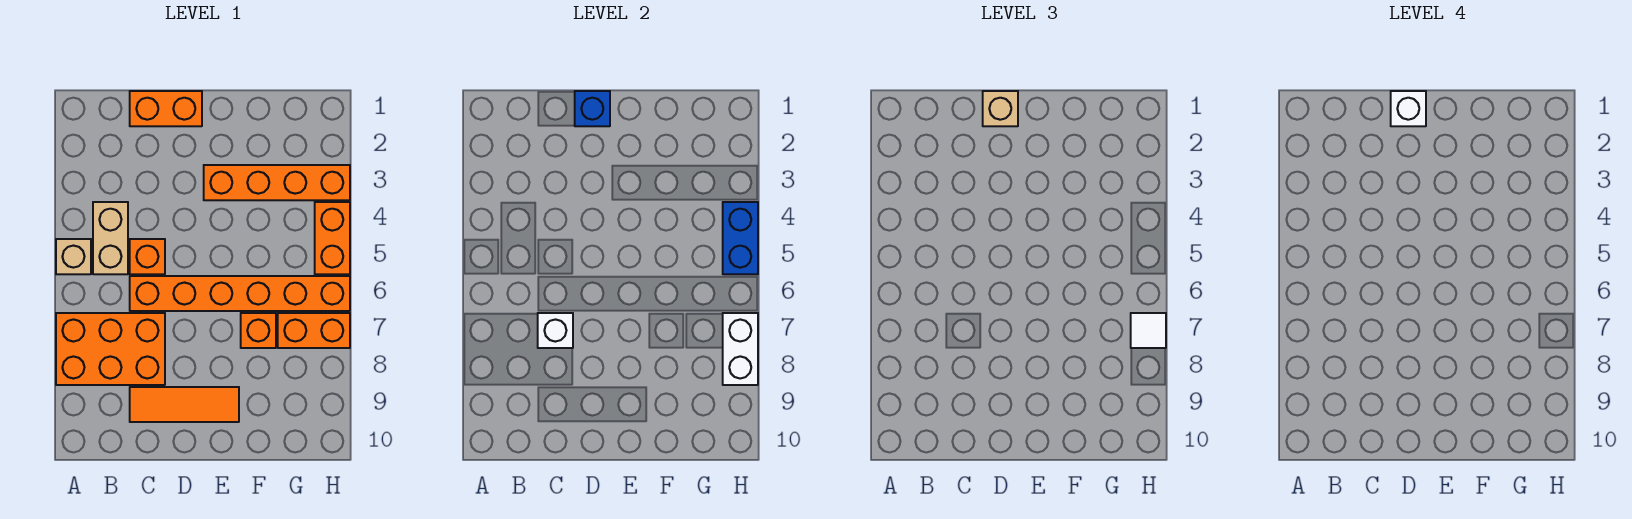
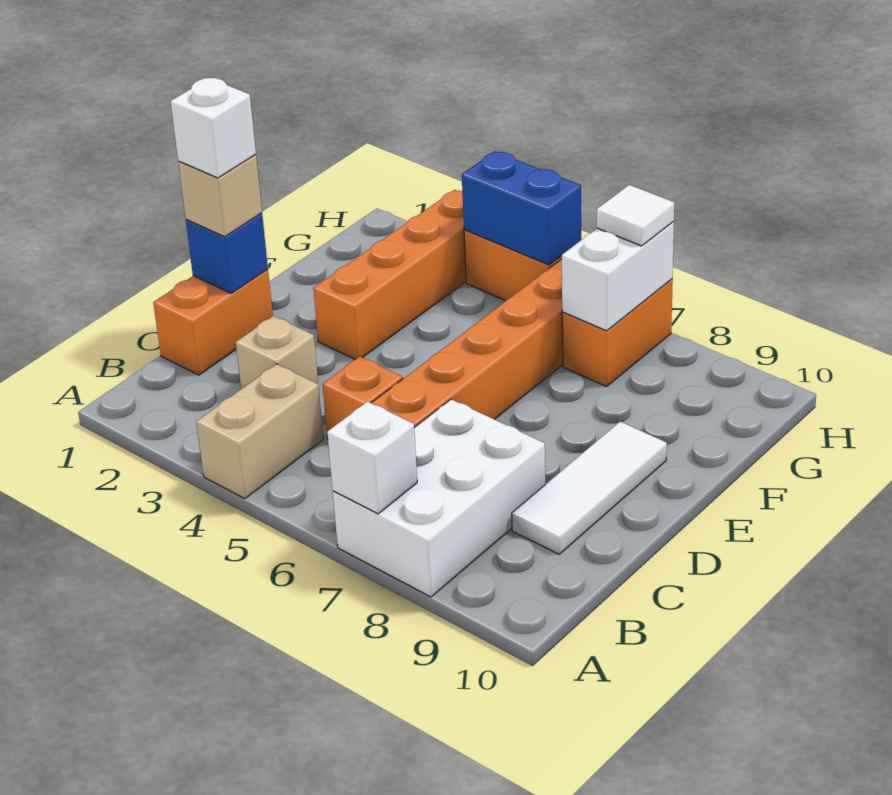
tan 1x1 brick [56,239,91,274] -> tan 1x1 brick moved to [236,316,318,389]
orange 2x3 brick [56,313,165,385] -> white 2x3 brick [333,399,545,597]
tan 1x2 brick [93,202,128,274] -> tan 1x2 brick turned to [196,364,323,499]
white 1x1 brick [538,313,573,348] -> white 1x1 brick moved to [327,402,417,514]
orange 1x3 tile [130,387,239,422] -> white 1x3 tile [512,422,667,554]
orange 1x1 brick [241,313,276,348] -> none
white 1x2 brick [723,313,758,385] -> white 1x2 brick turned to [562,222,674,331]

